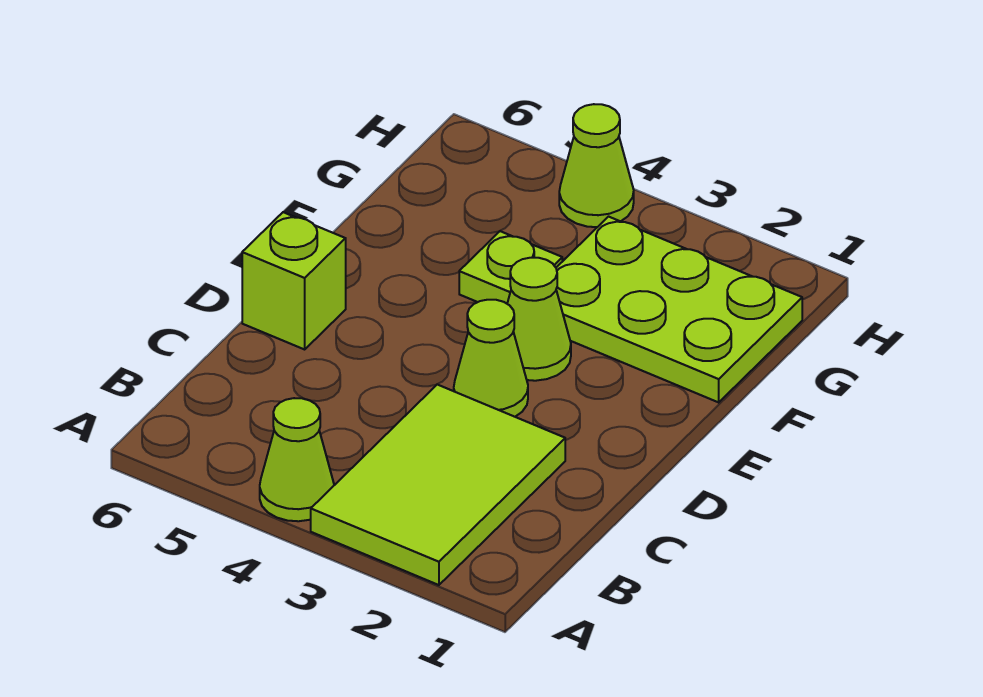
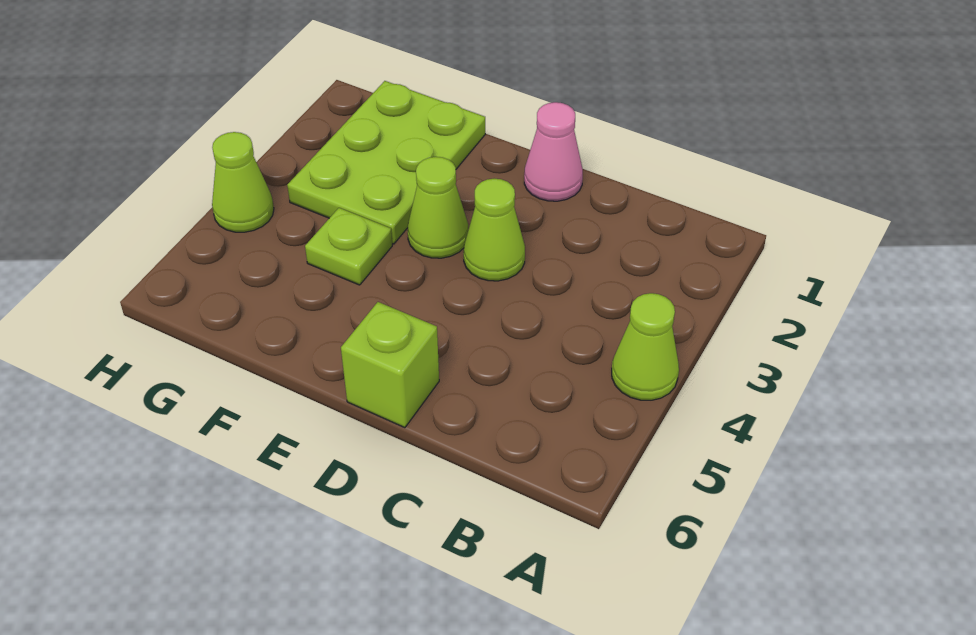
lime 2x3 tile [311,385,565,585] -> none
none -> pink 1x1 cone [524,102,583,201]

